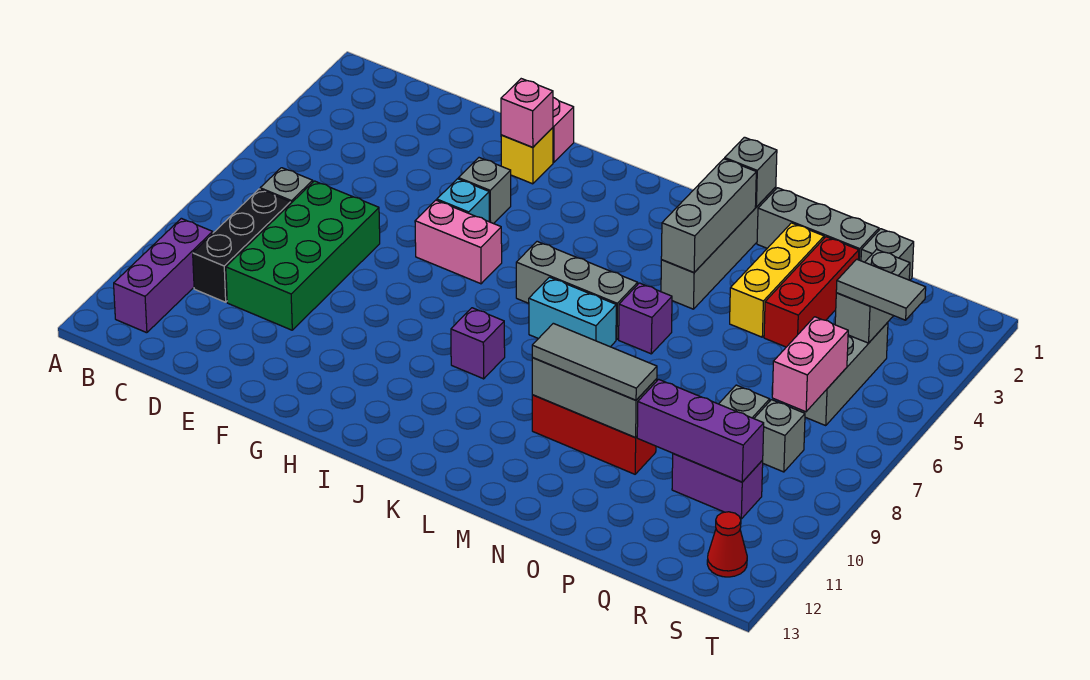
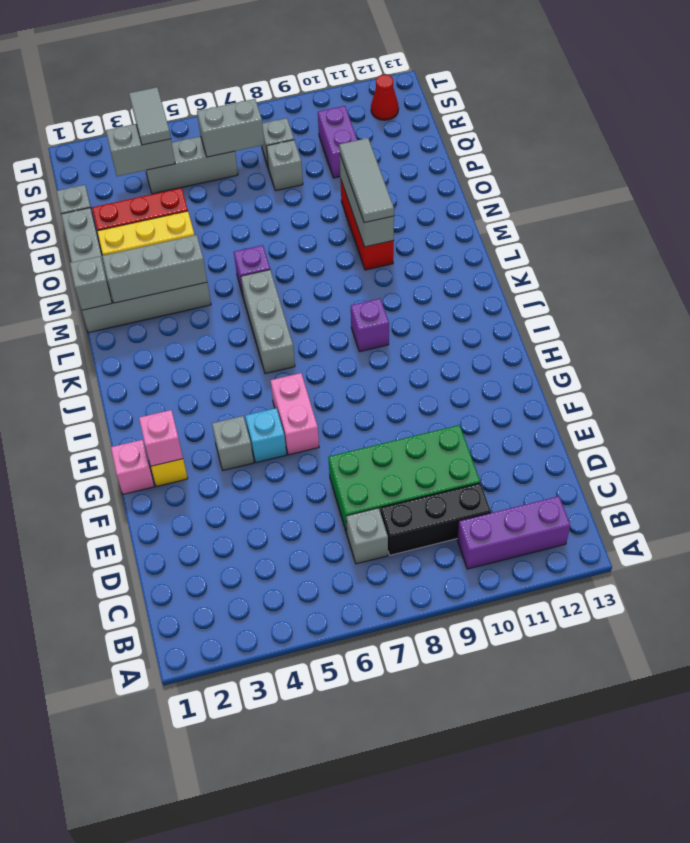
cyan 1x2 brick [529,277,616,347] -> none
purple 1x3 brick [637,379,764,482] -> none
pink 1x2 brick [772,317,848,412] -> grey 1x2 brick [197,99,264,157]

